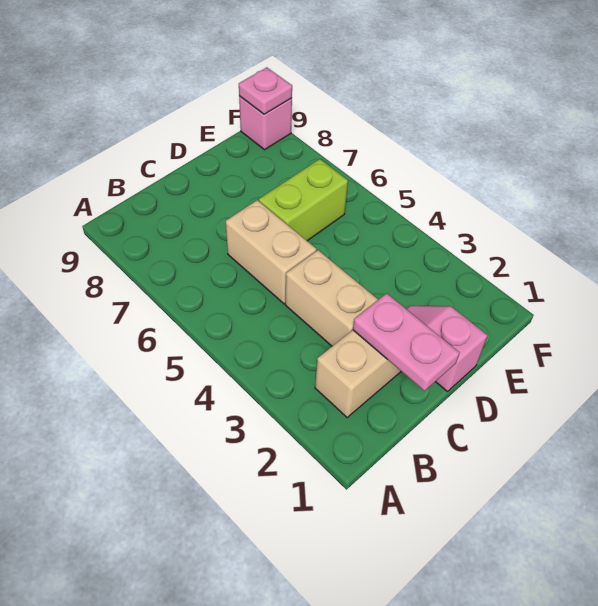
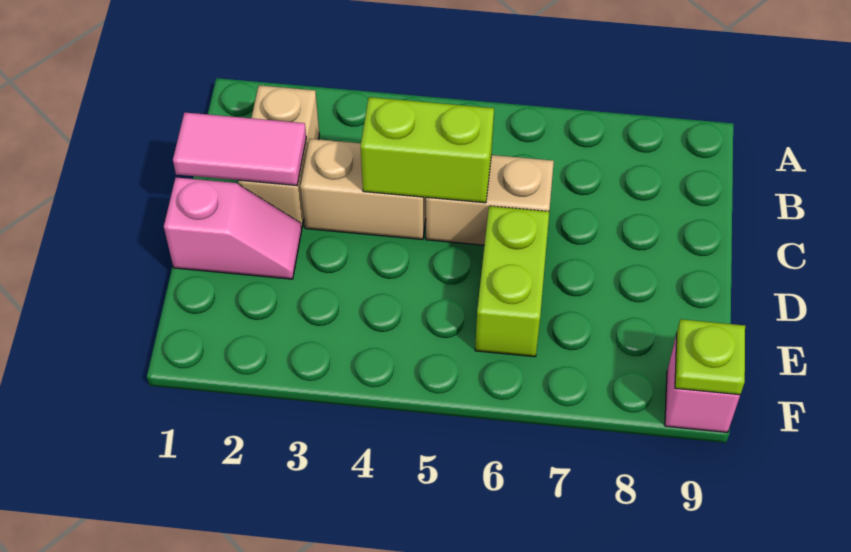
pink 1x2 plate [353,293,460,391] -> pink 1x2 tile [173,112,306,186]
none -> lime 1x2 brick [361,97,494,203]
pink 1x1 plate [239,67,292,114] -> lime 1x1 plate [675,319,745,395]

